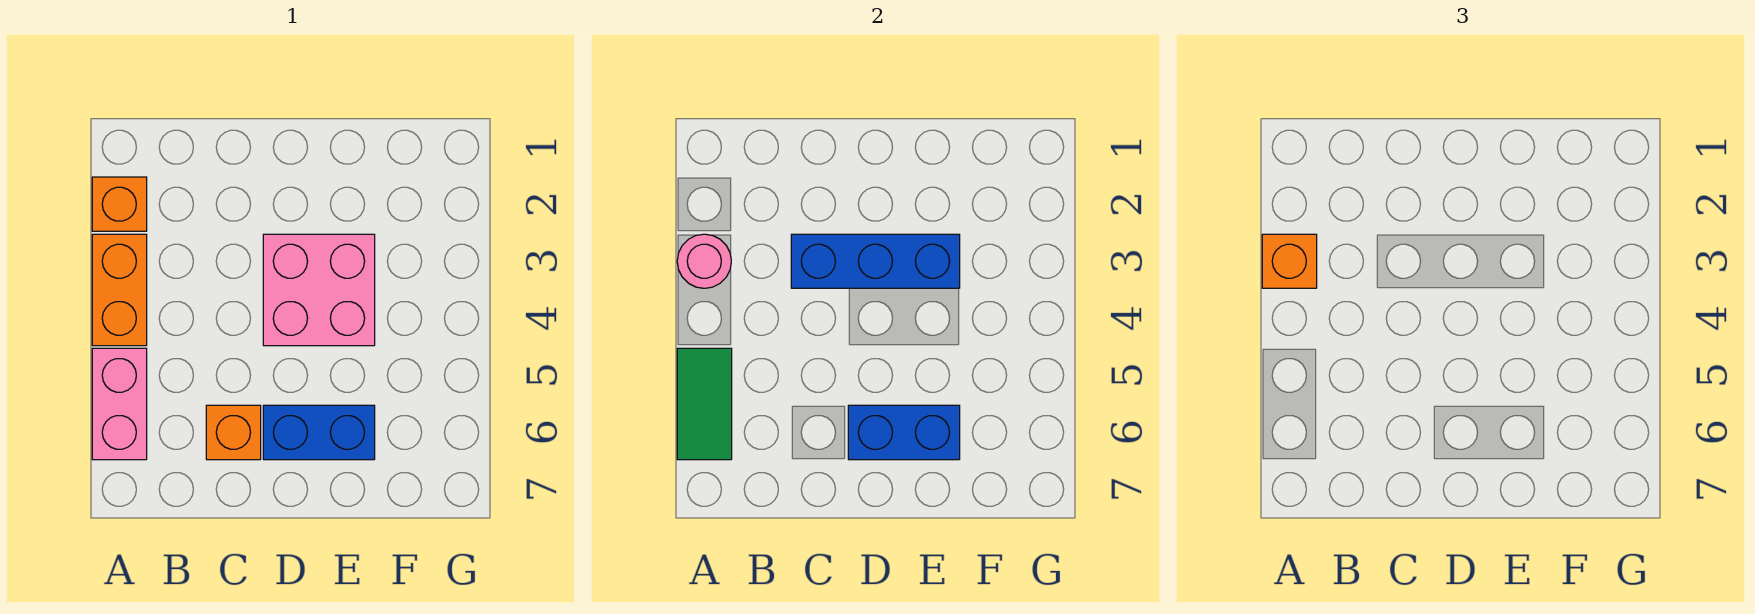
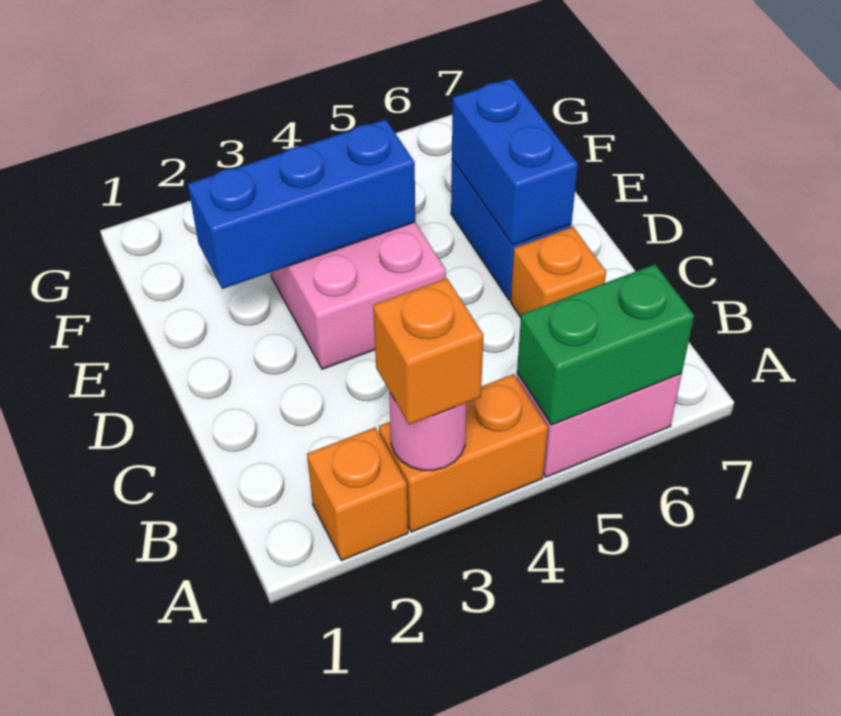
green 1x2 tile [677,348,732,460] -> green 1x2 brick [517,265,694,425]
blue 1x3 brick [791,234,960,288] -> blue 1x3 brick turned to [188,119,415,289]

